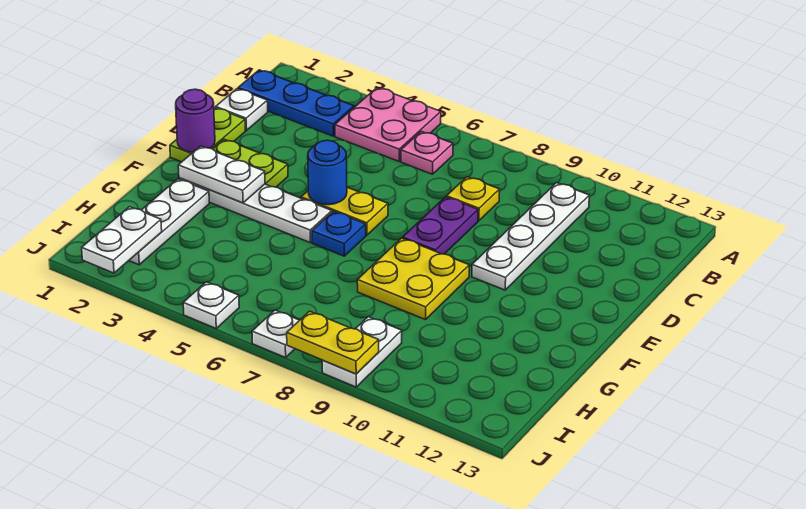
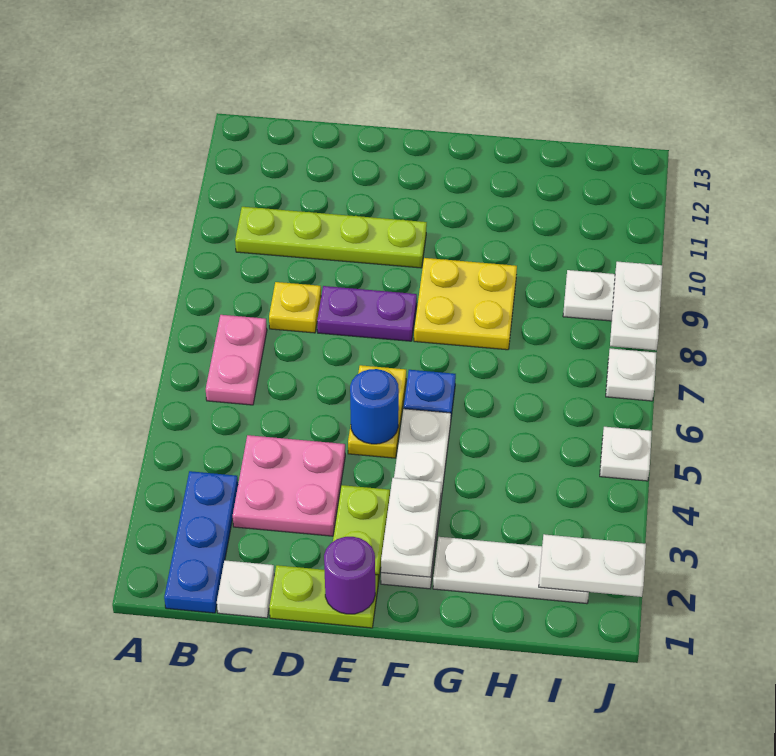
pink 2x2 plate [335,88,441,161] -> pink 2x2 plate moved to [233,435,345,536]
pink 1x1 plate [401,131,453,174] -> pink 1x2 plate [206,315,267,405]
white 1x4 plate [472,183,589,290] -> lime 1x4 plate [235,207,427,268]
yellow 1x2 plate [287,311,379,374] -> white 1x2 plate [610,262,663,350]

